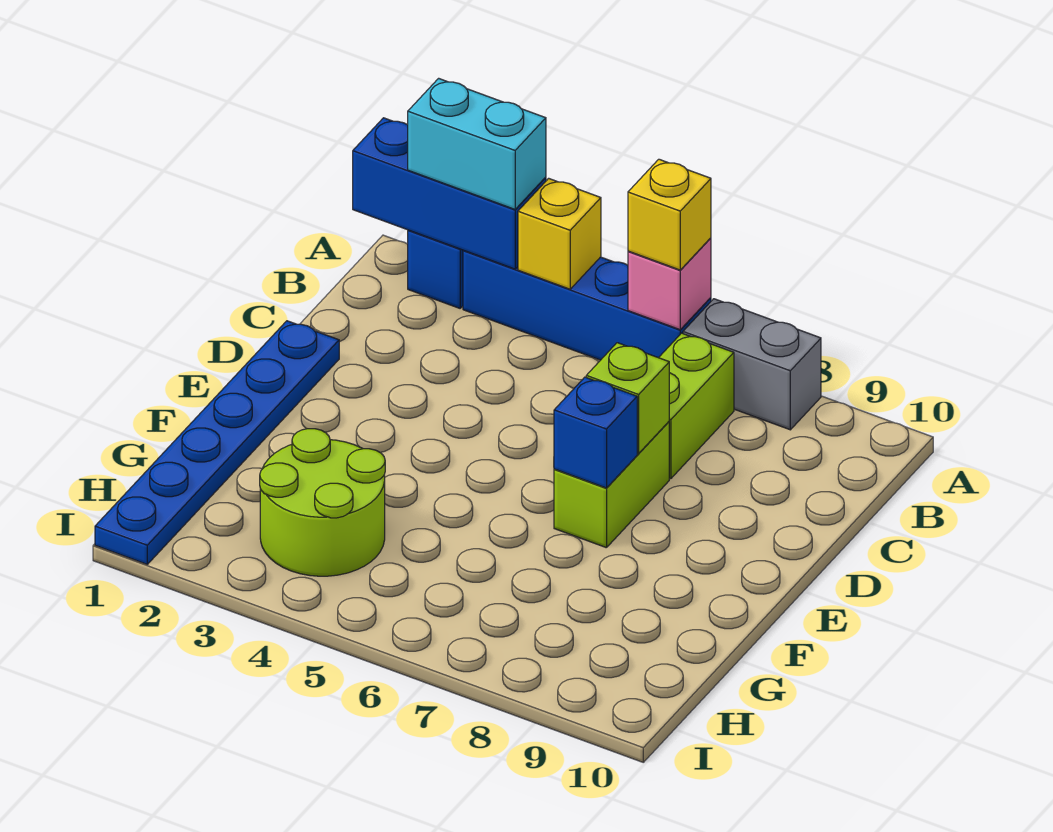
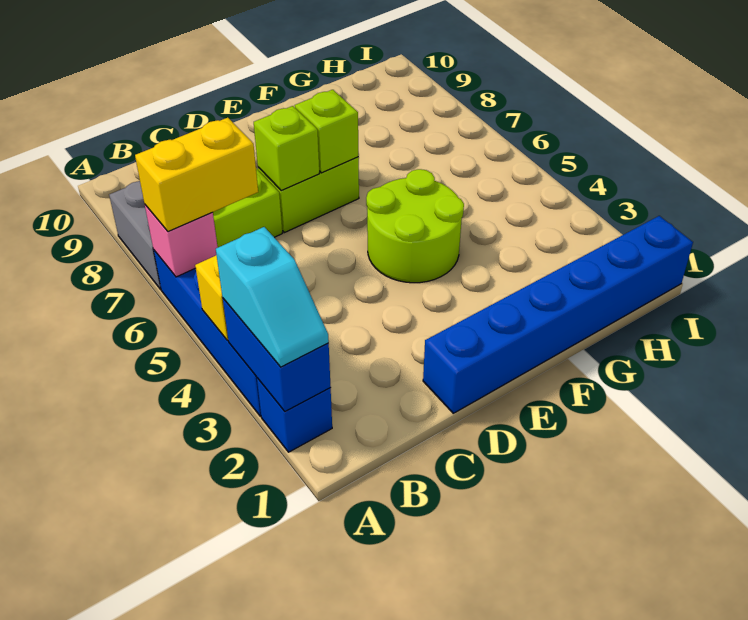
blue 1x3 brick [353,118,546,269] -> blue 1x2 brick [223,299,331,412]
cyan 1x2 brick [408,78,546,209] -> cyan 1x2 slope [216,227,329,367]
yellow 1x1 brick [628,159,711,270] -> yellow 1x2 brick [135,118,258,231]
blue 1x6 plate [95,321,339,564] -> blue 1x6 brick [423,216,693,413]
blue 1x1 brick [554,377,637,488] -> lime 1x1 brick [295,90,358,173]
lime 2x2 round brick [260,429,385,576] -> lime 2x2 round brick moved to [366,169,464,283]

